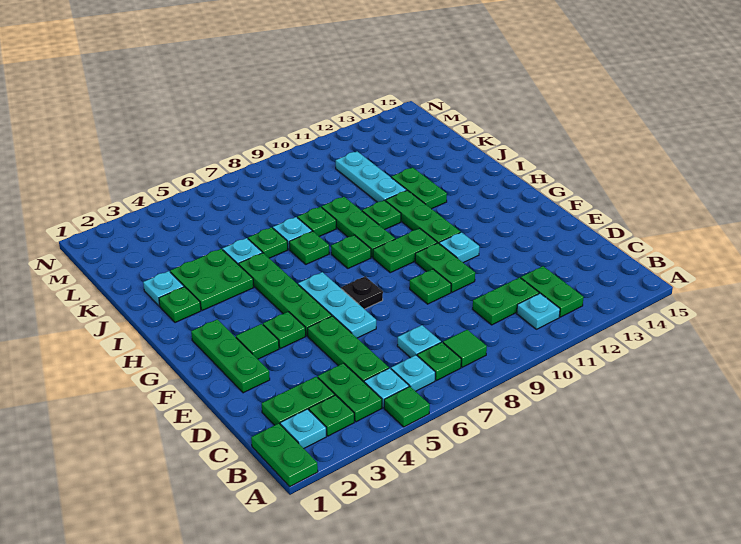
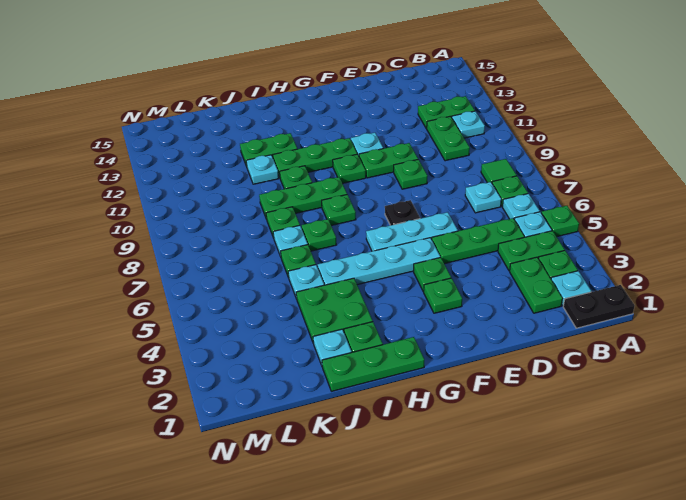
green 1x2 plate [251,423,318,486] -> black 1x2 plate [563,285,635,328]
green 1x3 plate [191,319,270,393] -> green 1x3 plate moved to [322,337,424,391]
green 1x1 tile [236,324,279,359] -> green 1x1 plate [424,278,462,313]
green 1x4 plate [239,253,332,336] -> cyan 1x4 plate [318,238,440,285]
green 1x2 plate [373,228,437,273] -> green 1x1 plate [333,154,366,183]
cyan 1x3 plate [336,151,407,202] -> cyan 1x1 plate [246,155,279,184]

